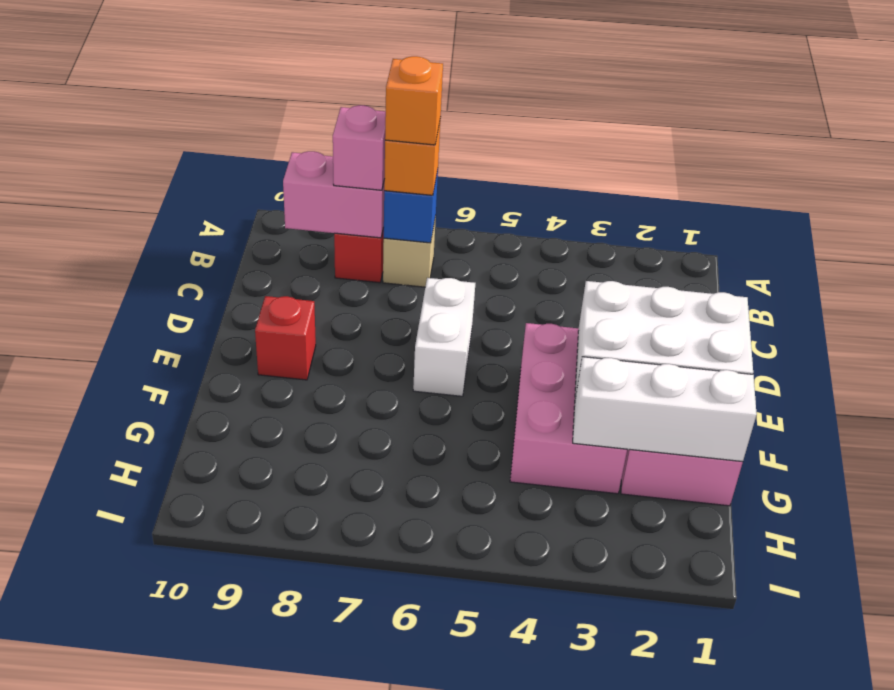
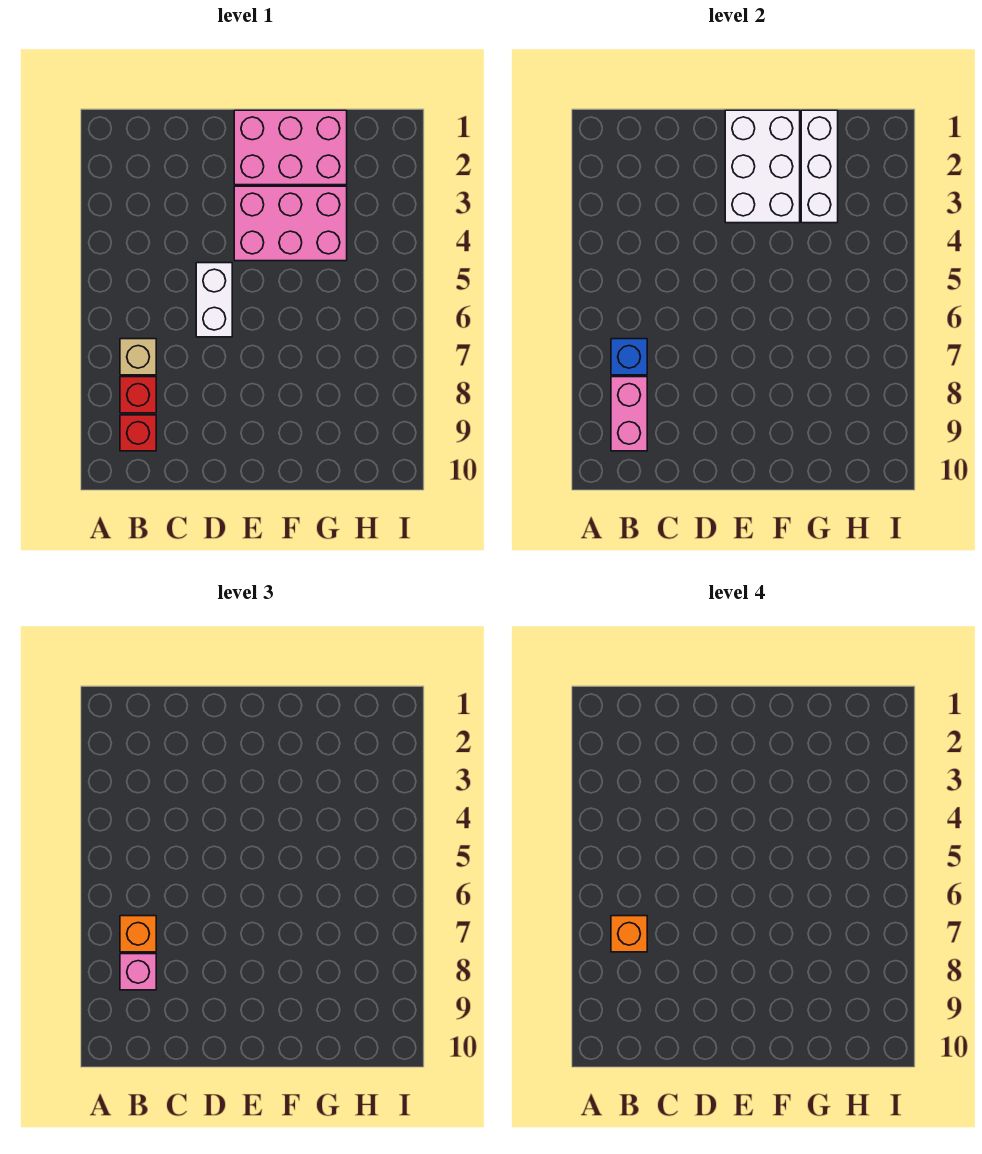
white 1x2 brick [413,278,475,396] -> white 1x2 brick turned to [196,263,232,337]
red 1x1 brick [255,296,316,380] -> red 1x1 brick moved to [120,415,156,451]

